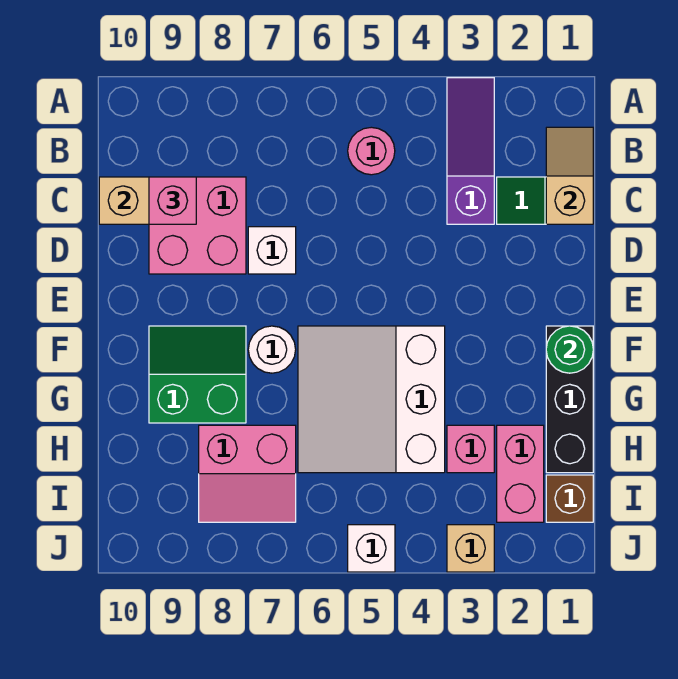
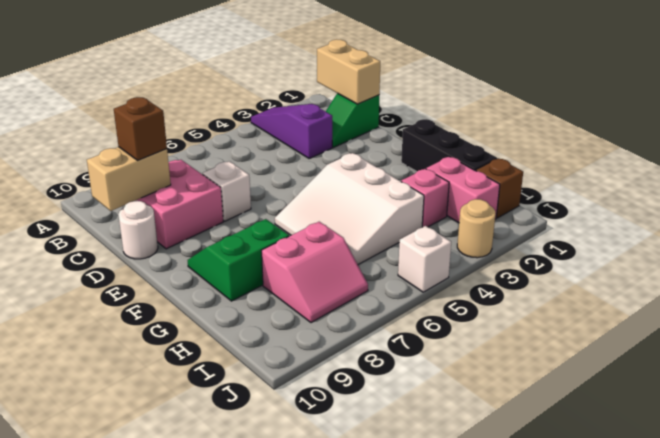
tan 1x2 slope [546,127,593,224] -> tan 1x2 brick [317,39,380,104]
pink 1x1 round brick [348,127,395,175] -> none
pink 1x1 brick [149,177,196,224] -> brown 1x1 brick [114,97,167,160]
green 1x1 round brick [546,326,593,373] -> none
white 1x1 round brick [248,326,296,373] -> white 1x1 round brick moved to [118,201,158,259]
tan 1x1 brick [447,525,494,572] -> tan 1x1 round brick [457,199,495,258]

